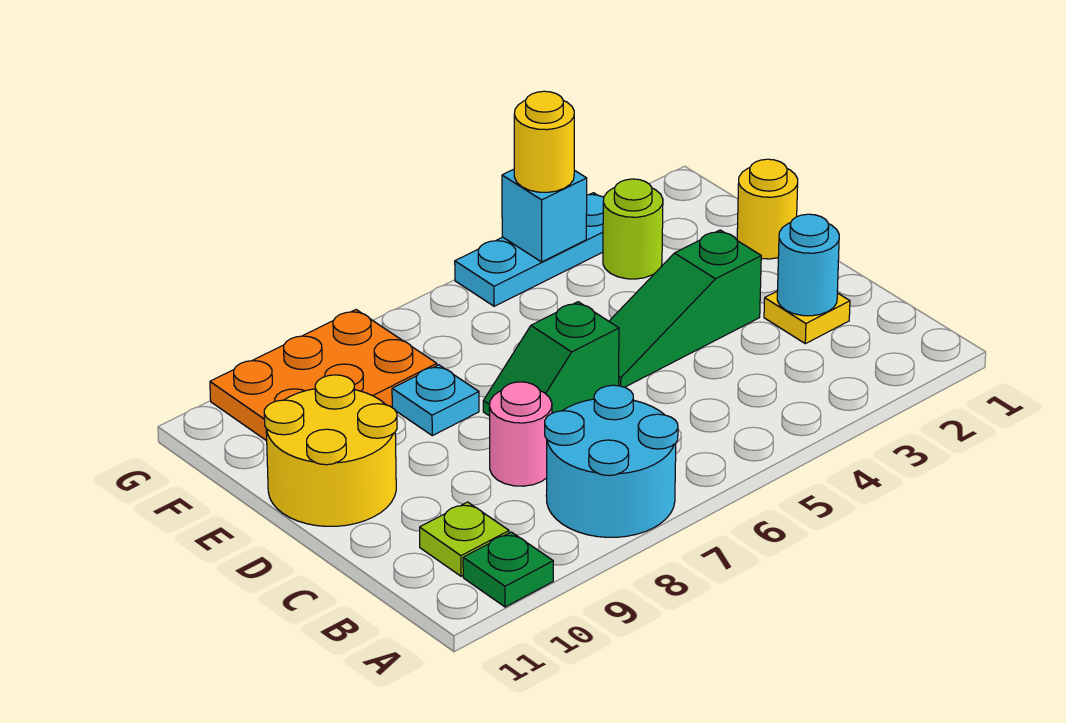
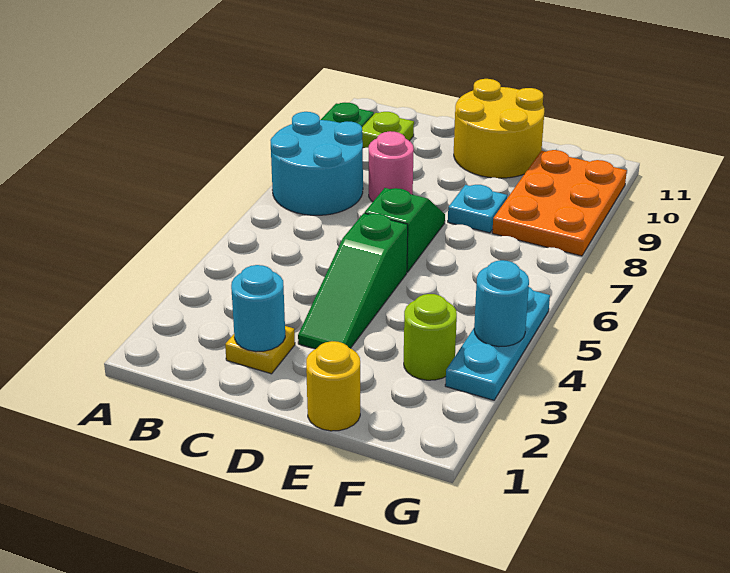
green 1x3 slope [609,230,761,387] -> green 1x3 slope turned to [298,213,408,349]
cyan 1x1 brick [502,169,587,262] -> cyan 1x1 round brick [474,260,529,347]
yellow 1x1 round brick [514,91,574,192] -> none

